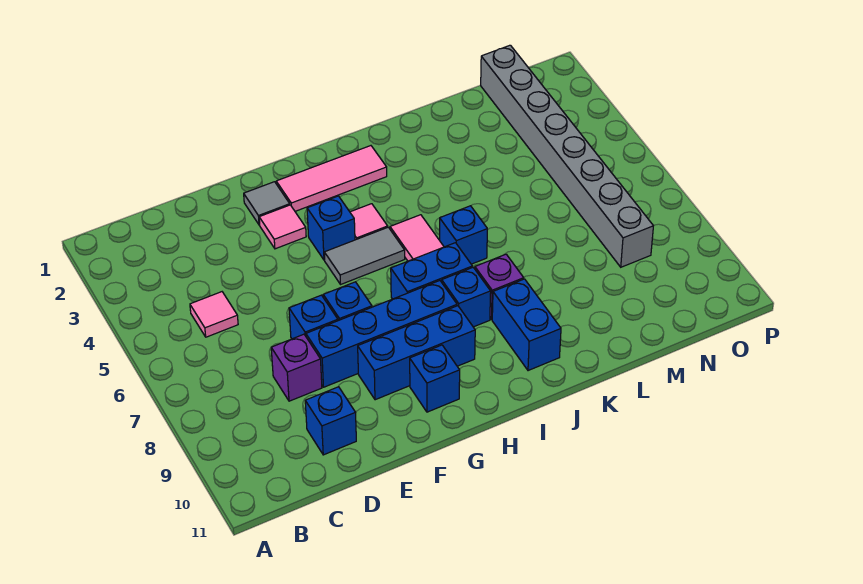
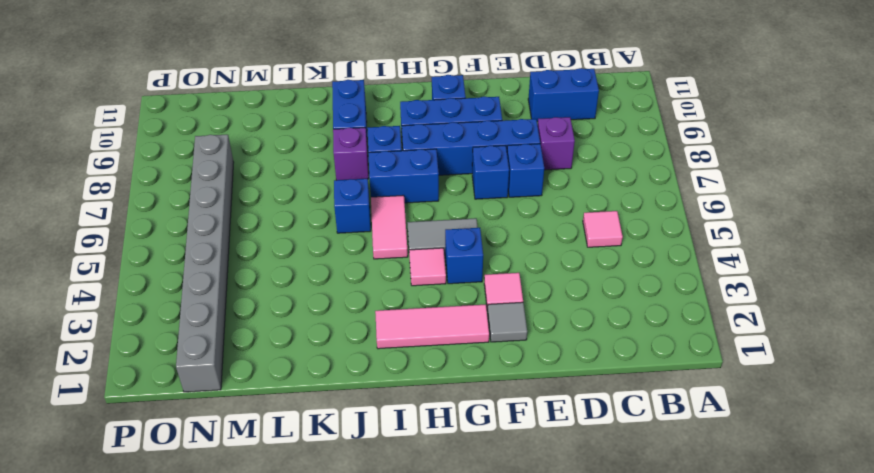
blue 1x1 brick [305,387,356,455] -> blue 1x2 brick [528,68,599,121]

